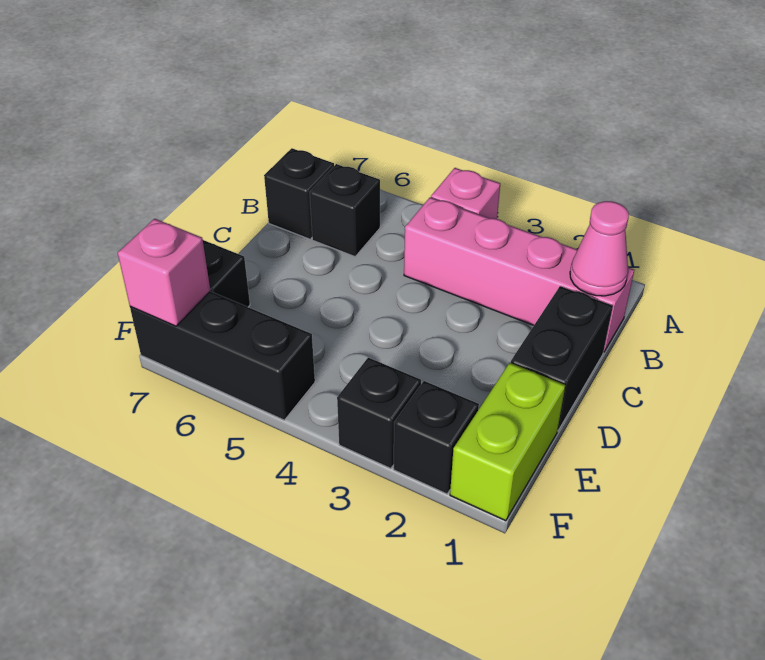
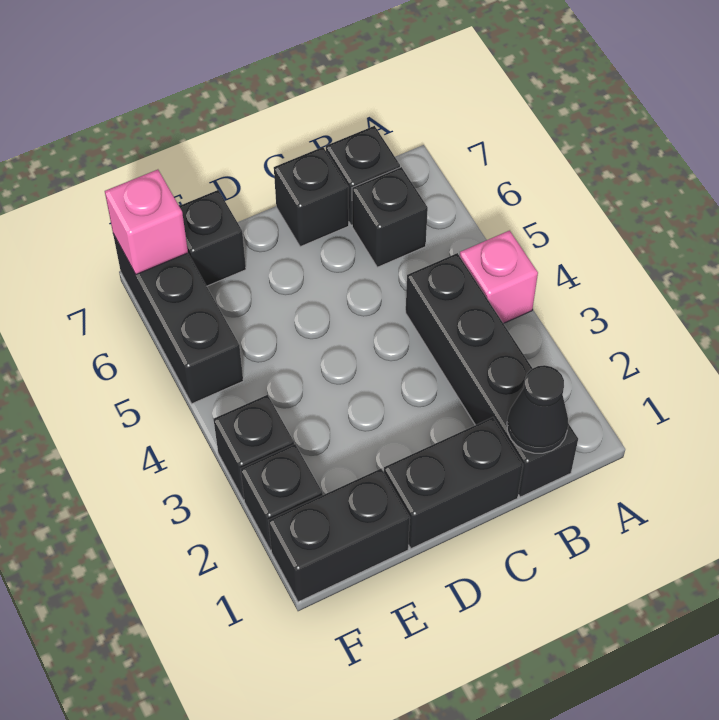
pink 1x4 brick [404,197,634,352] -> black 1x4 brick [406,253,578,497]
pink 1x1 cone [570,201,629,296] -> black 1x1 cone [507,365,569,453]
none -> black 1x1 brick [274,147,349,247]
lime 1x2 brick [450,363,565,521] -> black 1x2 brick [268,469,410,602]

